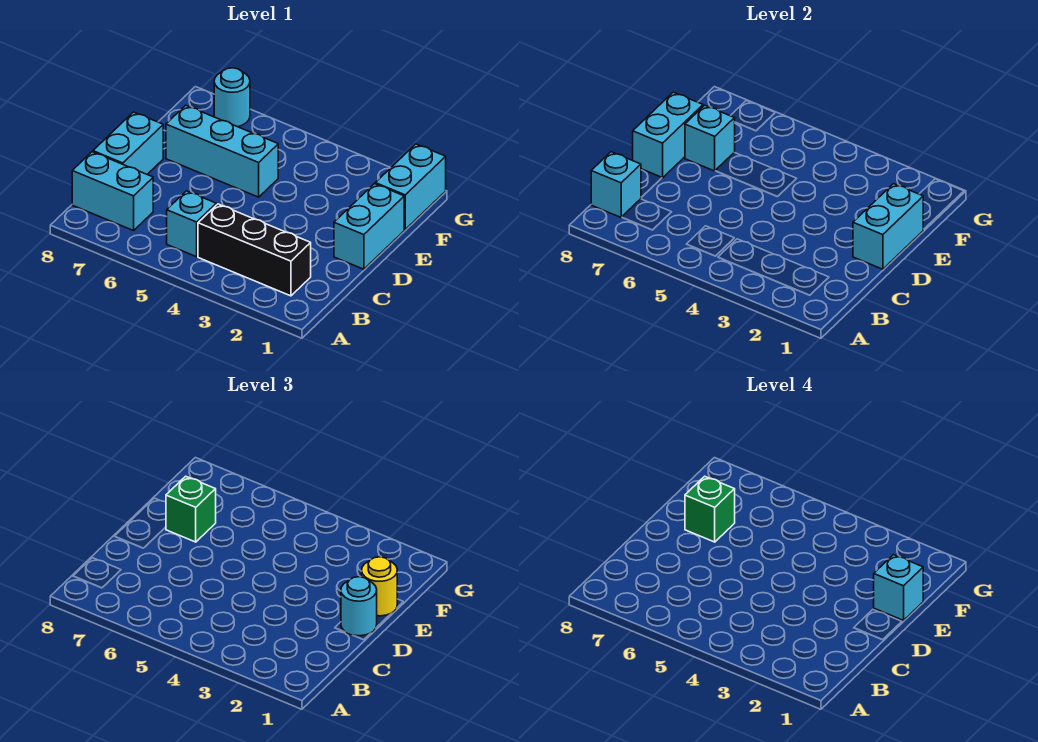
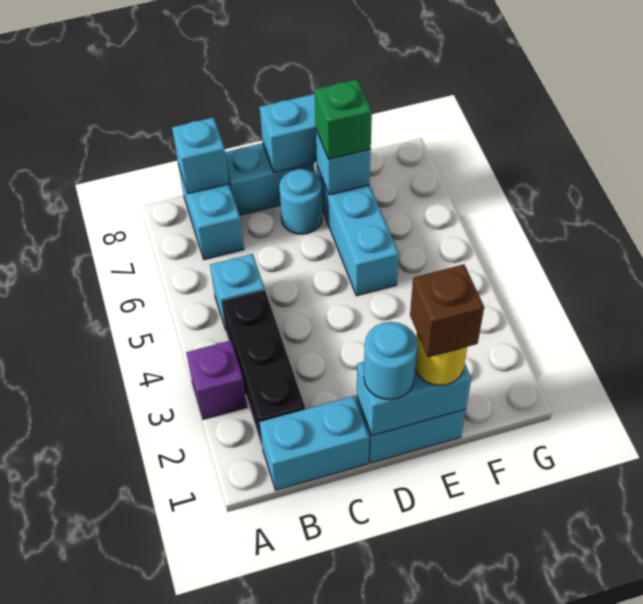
none -> purple 1x1 brick [186,341,247,419]
cyan 1x1 brick [874,555,923,620] -> brown 1x1 brick [410,264,484,357]
green 1x1 brick [685,476,735,542] -> none
cyan 1x2 brick [375,144,446,229] -> cyan 1x2 brick moved to [259,396,369,490]
cyan 1x1 round brick [214,68,250,127] -> cyan 1x1 round brick moved to [279,169,322,234]

